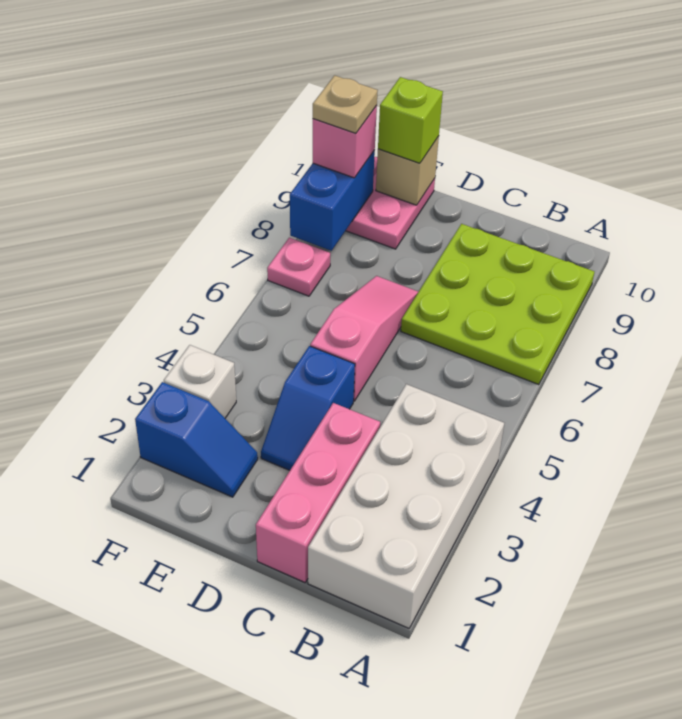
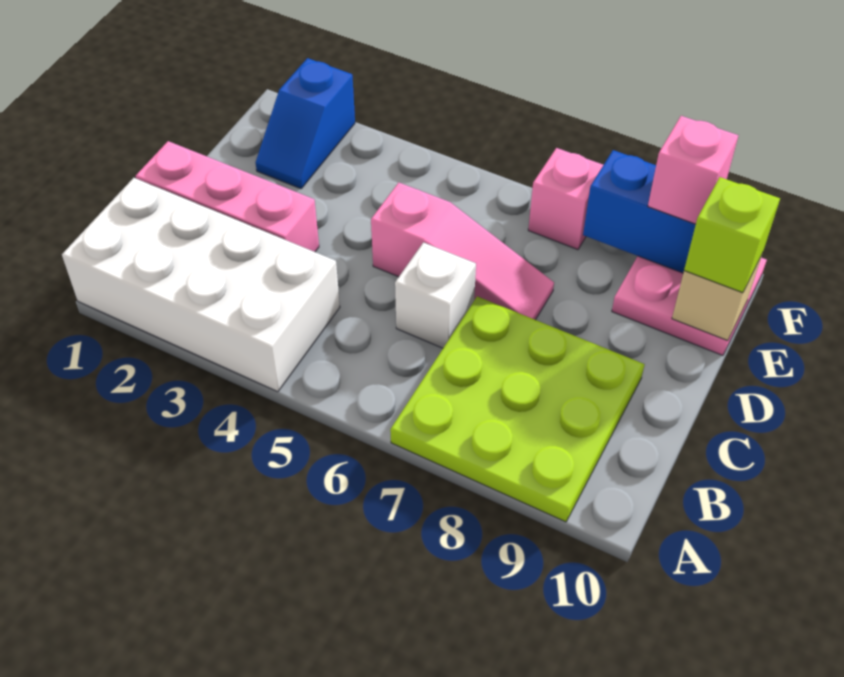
blue 1x2 slope [261,346,355,470] -> none
white 1x1 brick [164,345,236,418] -> white 1x1 brick moved to [395,243,476,348]
pink 1x1 plate [267,238,330,296] -> pink 1x1 brick [528,148,603,250]
tan 1x1 plate [313,75,378,133] -> none

